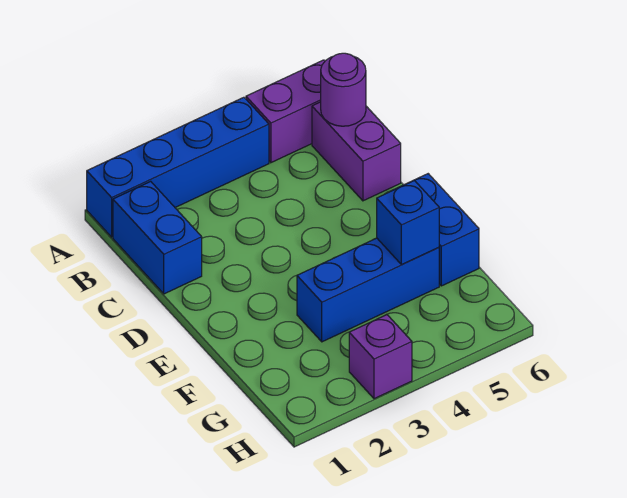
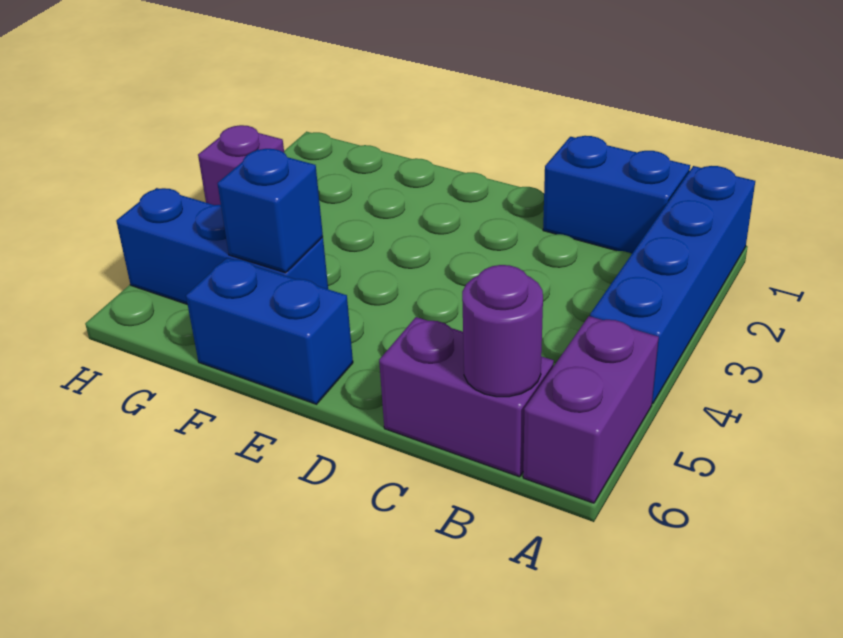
blue 1x3 brick [297,238,439,342] -> blue 1x3 brick turned to [116,188,328,304]

